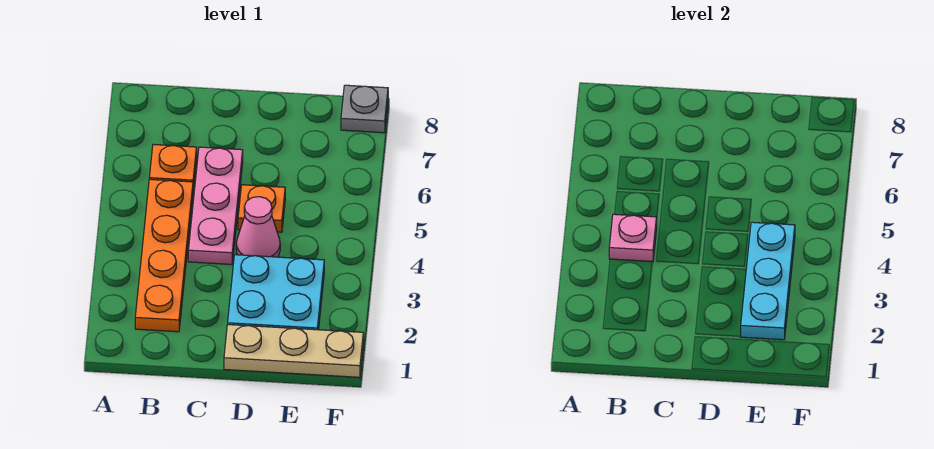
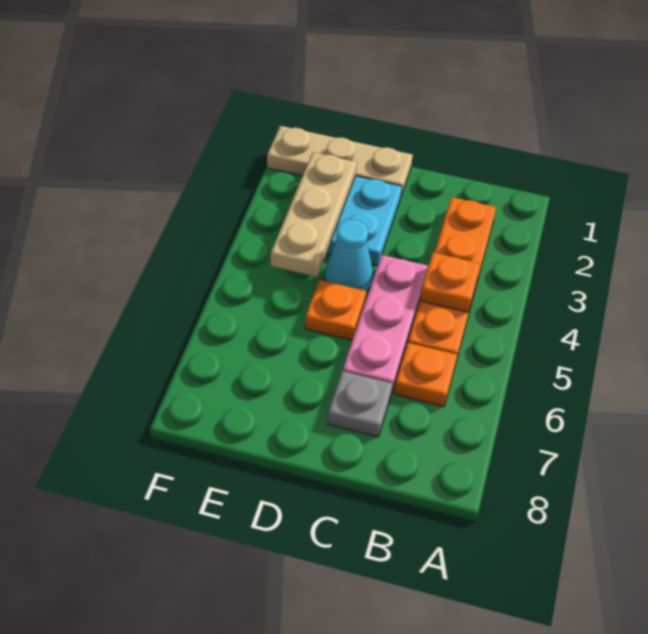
pink 1x1 plate [609,214,657,262] -> orange 1x1 plate [420,253,480,312]
pink 1x1 cone [236,197,280,257] -> cyan 1x1 cone [325,219,373,291]
cyan 1x3 plate [740,222,795,340] -> tan 1x3 plate [271,152,357,277]
grey 1x1 plate [341,85,388,133] -> grey 1x1 plate moved to [328,371,392,437]

